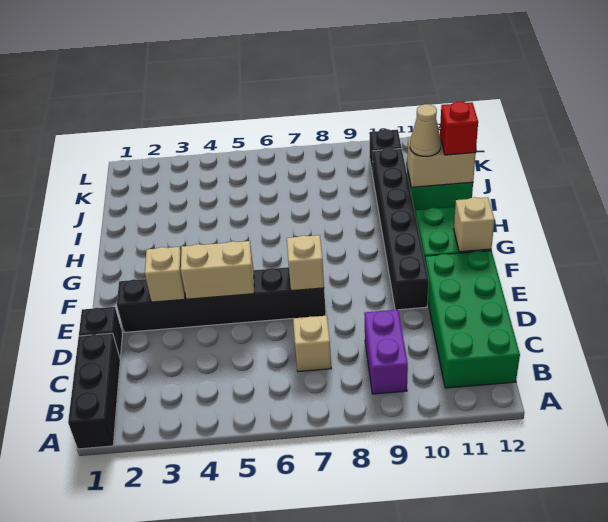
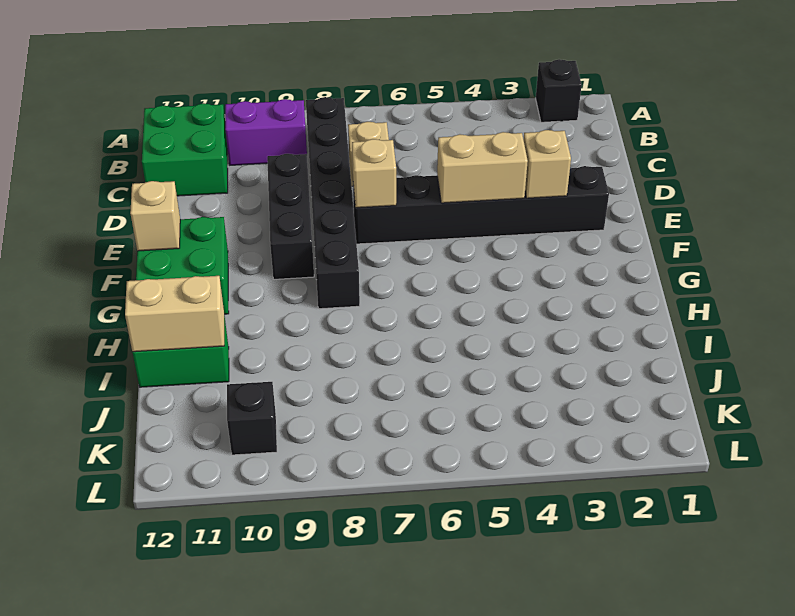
black 1x3 brick [68,333,120,449] -> black 1x3 brick moved to [267,154,314,279]
purple 1x2 brick [364,310,408,394] -> purple 1x2 brick turned to [225,99,307,165]
green 2x4 brick [425,251,520,388] -> green 2x2 brick [142,103,228,196]
black 1x1 brick [79,307,122,358] -> black 1x1 brick moved to [536,59,582,122]
black 1x6 brick [373,148,429,310] -> black 1x6 brick moved to [306,97,360,309]
tan 1x1 cone [410,104,441,157] -> none
red 1x1 brick [440,101,478,155] -> none

